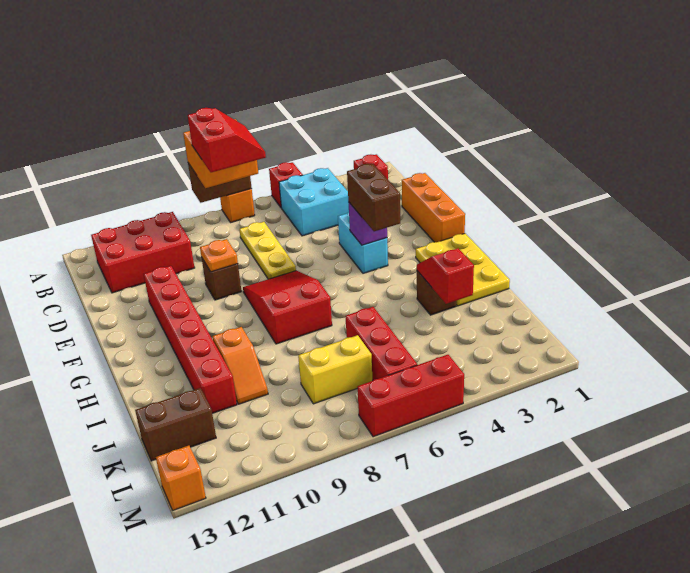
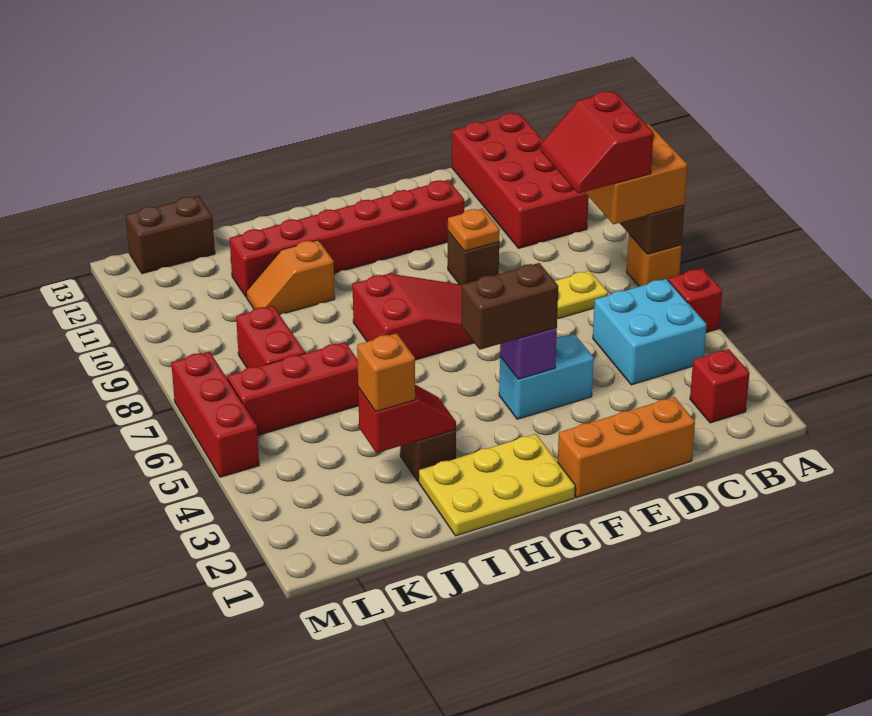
red 2x2 slope [188,108,266,172] -> red 2x2 slope turned to [541,91,654,194]
red 2x3 brick [91,212,195,293] -> red 2x4 brick [452,113,589,248]
yellow 1x2 brick [298,335,372,404] -> red 1x2 brick [236,306,305,368]
brown 1x2 brick [135,388,216,461] -> brown 1x2 brick turned to [126,196,215,274]
orange 1x1 brick [156,446,206,510] -> orange 1x1 brick moved to [357,333,415,411]

